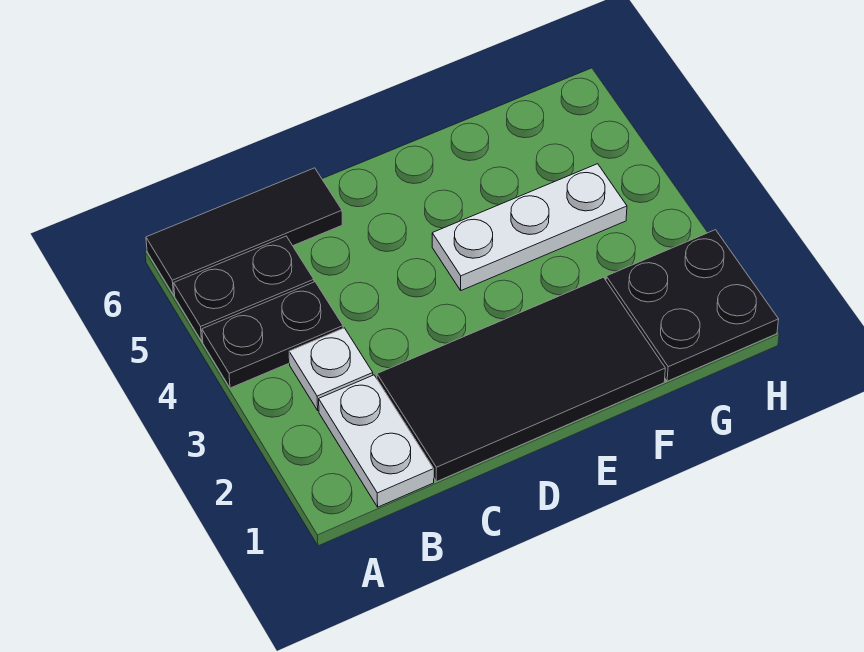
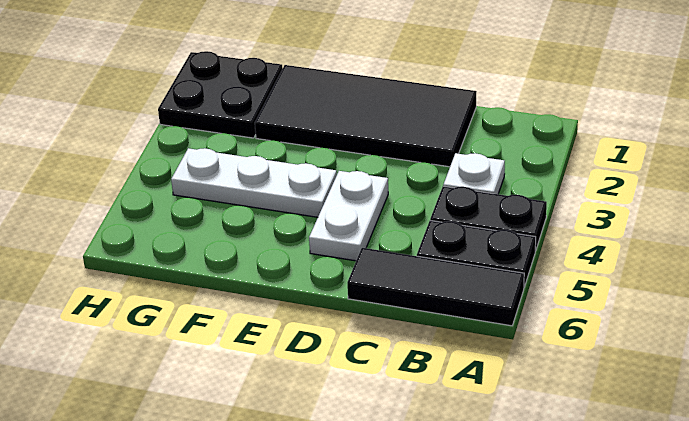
white 1x2 plate [319,375,434,507] -> white 1x2 plate moved to [309,171,388,261]

